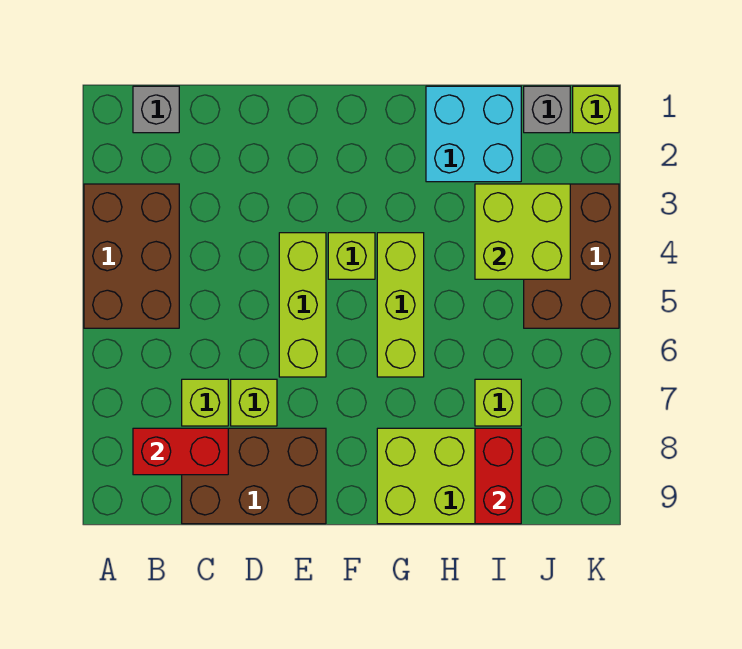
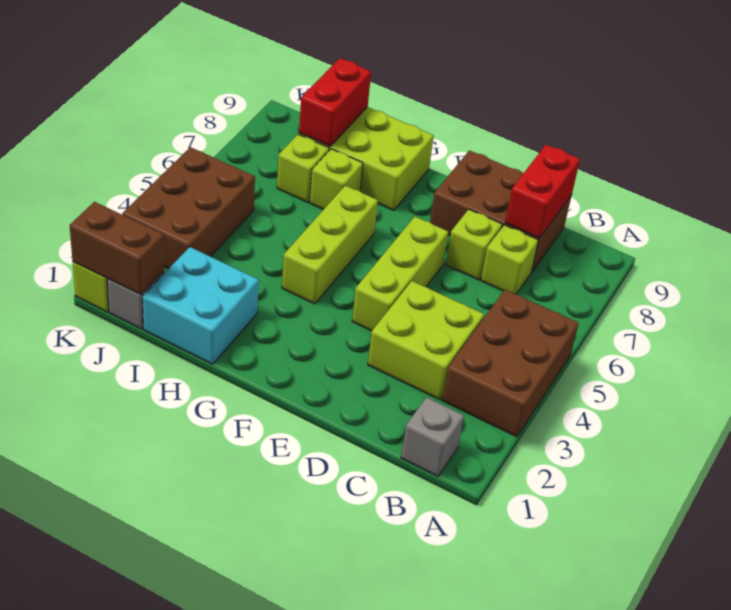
red 1x2 brick [133,428,228,475] -> red 1x2 brick turned to [505,145,580,238]
lime 1x1 brick [328,233,375,279] -> lime 1x1 brick moved to [310,149,363,210]
lime 2x2 brick [475,184,570,279] -> lime 2x2 brick moved to [368,281,484,400]
none -> brown 1x2 brick [70,202,164,295]

